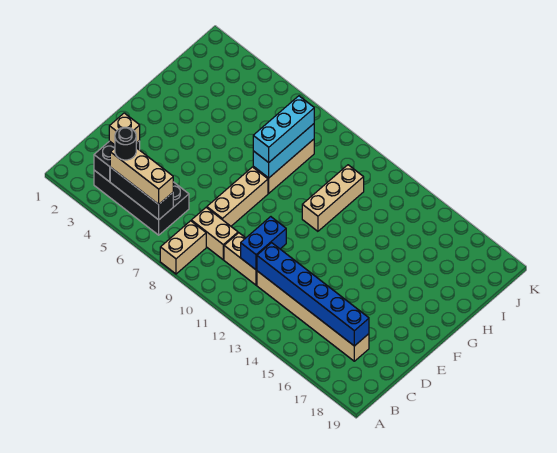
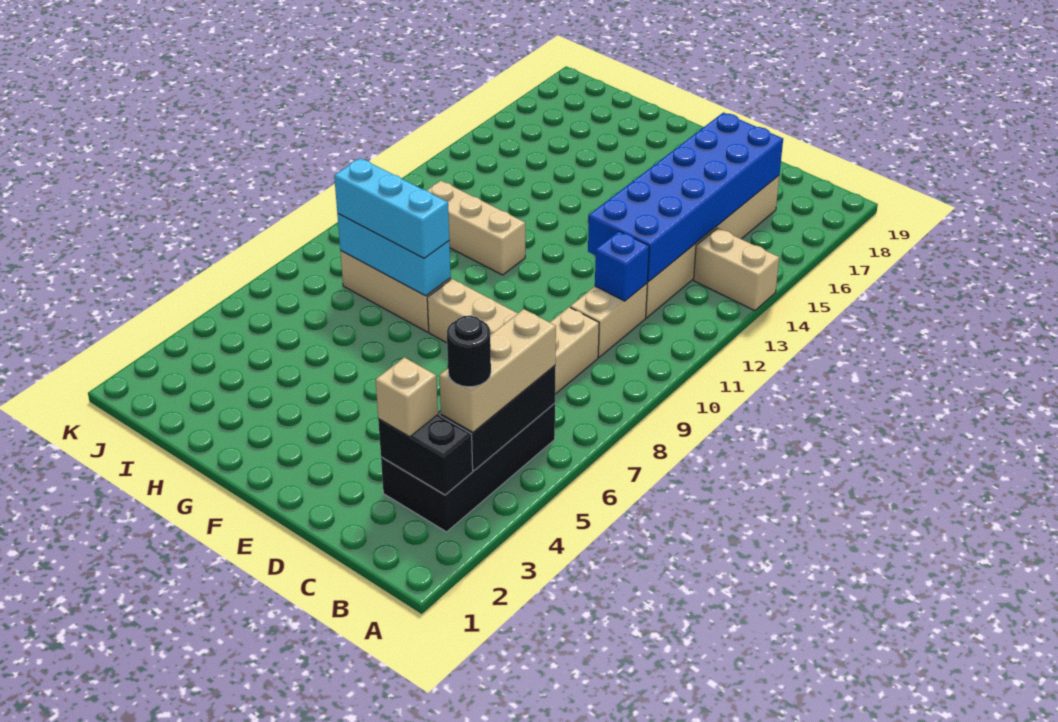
tan 1x2 brick [160,221,206,274] -> tan 1x2 brick moved to [694,228,779,311]
blue 1x2 brick [241,217,286,270] -> blue 1x1 brick [595,231,649,301]
blue 1x6 brick [257,243,369,346] -> blue 2x6 brick [588,113,783,282]

